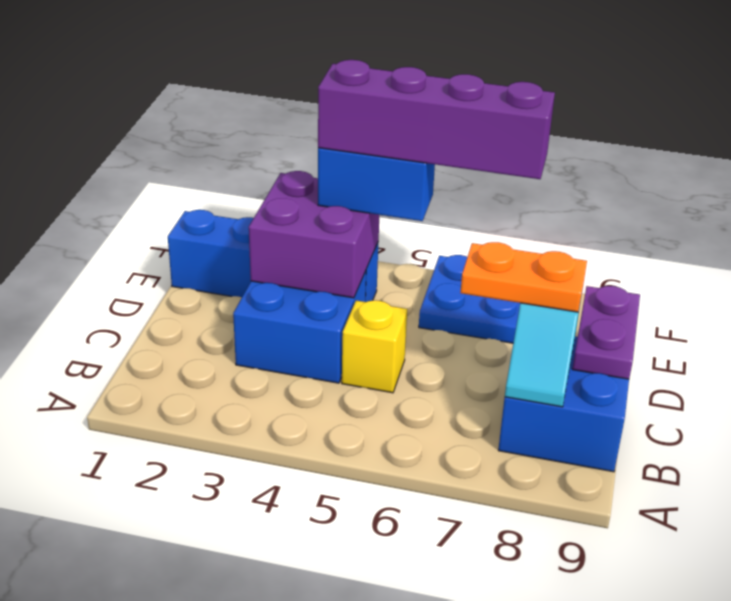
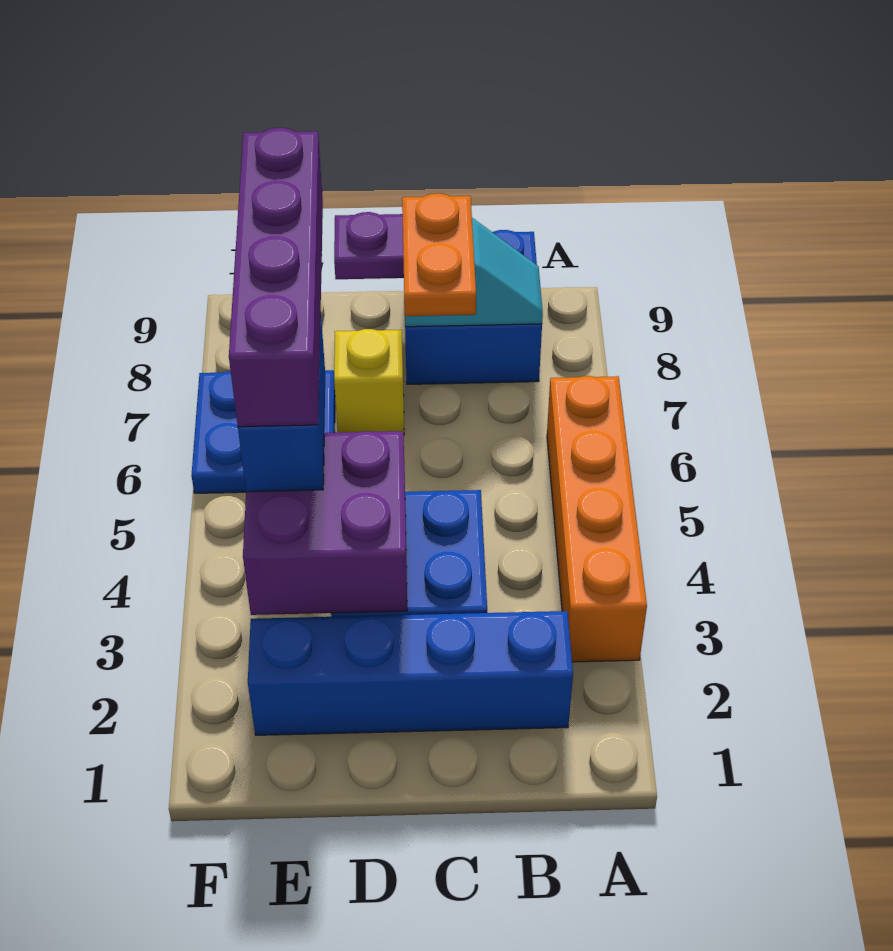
none -> orange 1x4 brick [547,376,647,662]
yellow 1x1 brick [342,300,407,393] -> yellow 1x1 brick moved to [334,329,404,434]
blue 1x4 brick [168,210,379,302] -> blue 1x4 brick turned to [248,611,573,735]

